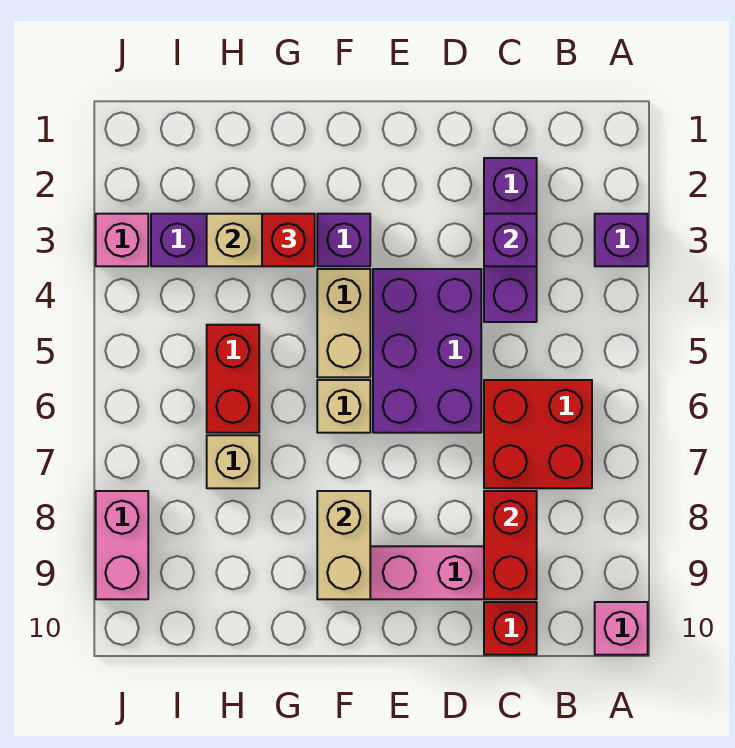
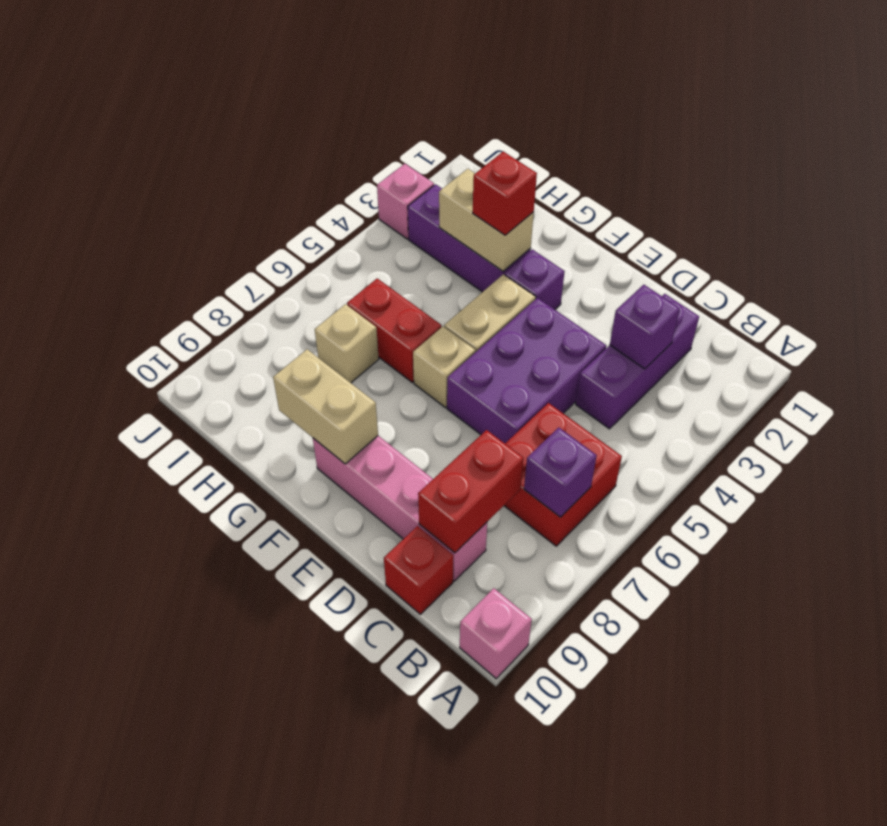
purple 1x1 brick [595,214,648,266] -> purple 1x1 brick moved to [524,428,597,517]
tan 1x2 brick [317,491,370,599] -> tan 1x2 brick turned to [273,349,378,464]
red 1x2 brick [207,325,259,433] -> red 1x2 brick turned to [347,279,441,382]
pink 1x2 brick [96,491,148,599] -> none

